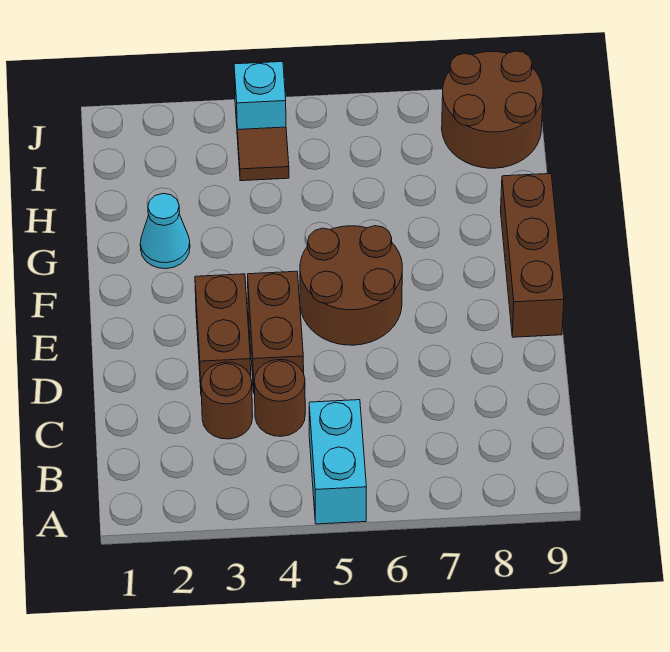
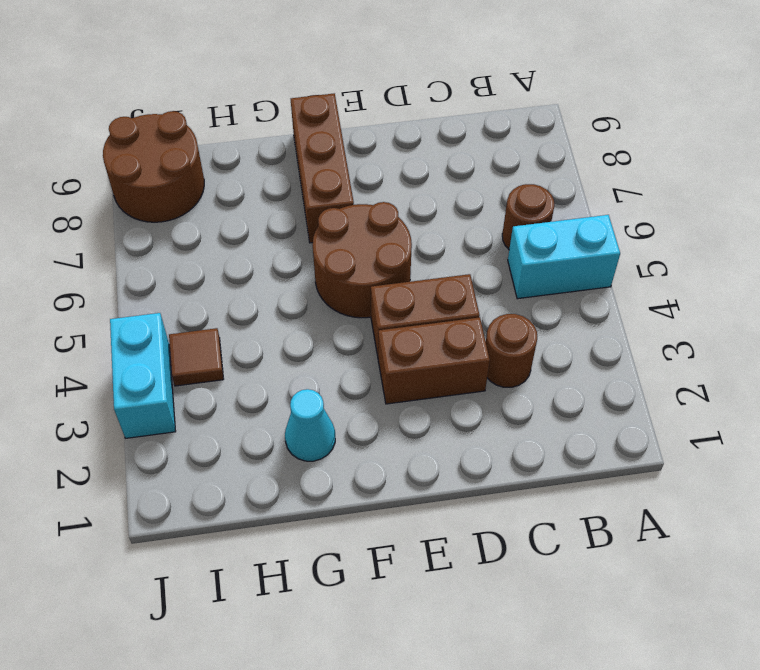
brown 1x1 round brick [254,360,305,436] -> brown 1x1 round brick moved to [502,184,554,249]
brown 1x3 brick [501,174,564,337] -> brown 1x3 brick turned to [291,93,354,243]
cyan 1x1 brick [234,62,286,139] -> cyan 1x2 brick [110,313,176,438]

